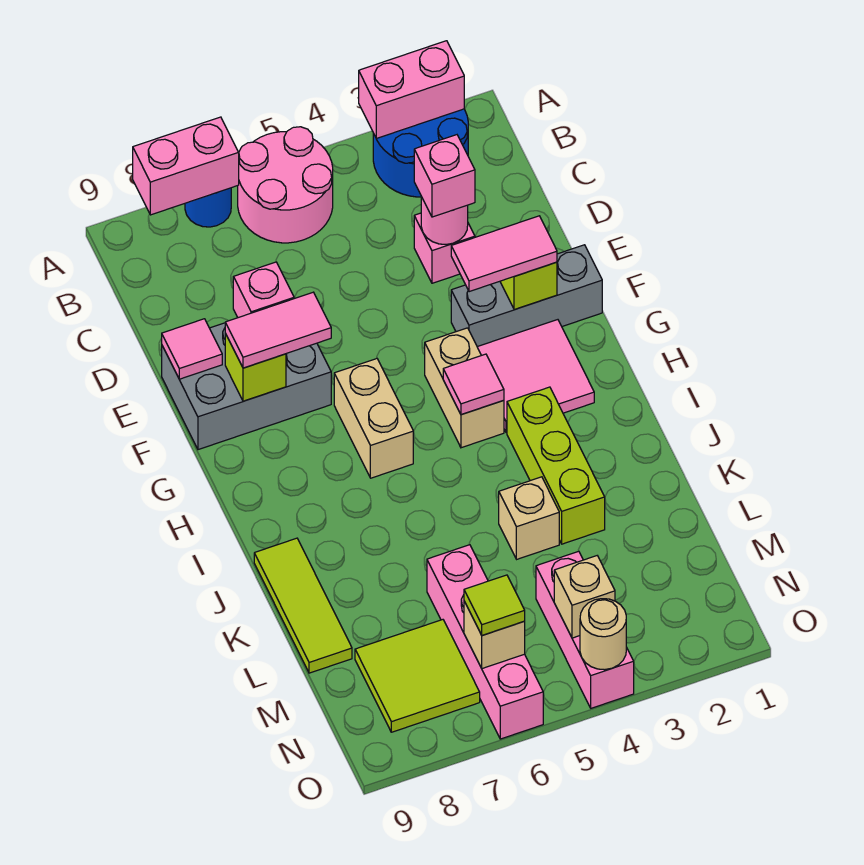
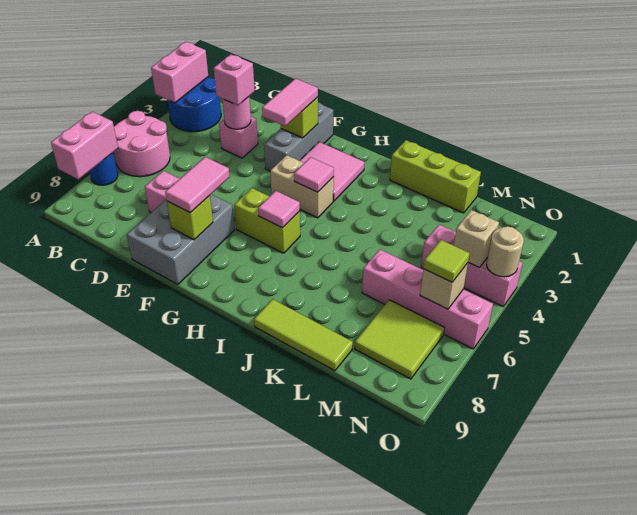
pink 1x1 tile [162,319,222,379] -> pink 1x1 tile moved to [258,191,300,228]
tan 1x2 brick [334,359,413,478] -> lime 1x2 brick [234,188,300,253]
lime 1x3 brick [507,387,605,544] -> lime 1x3 brick moved to [390,140,481,213]
tan 1x1 brick [499,477,559,559] -> none

